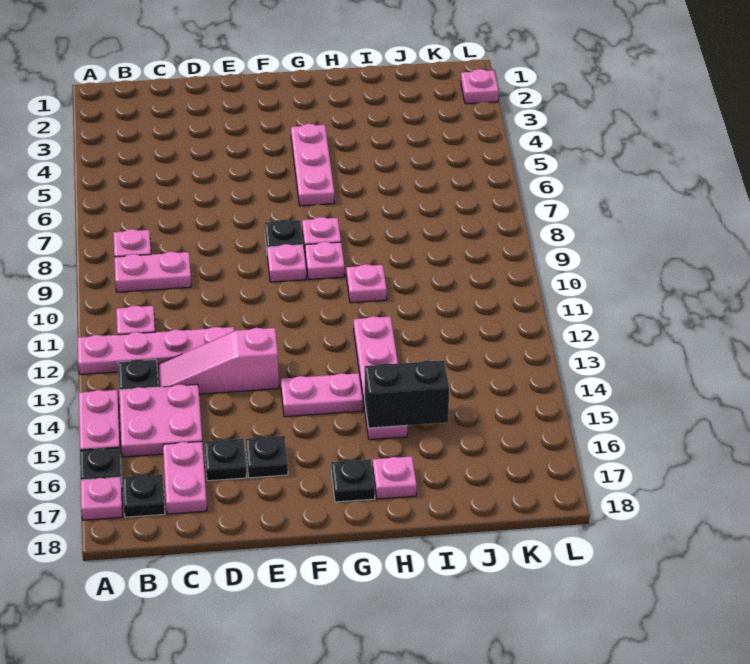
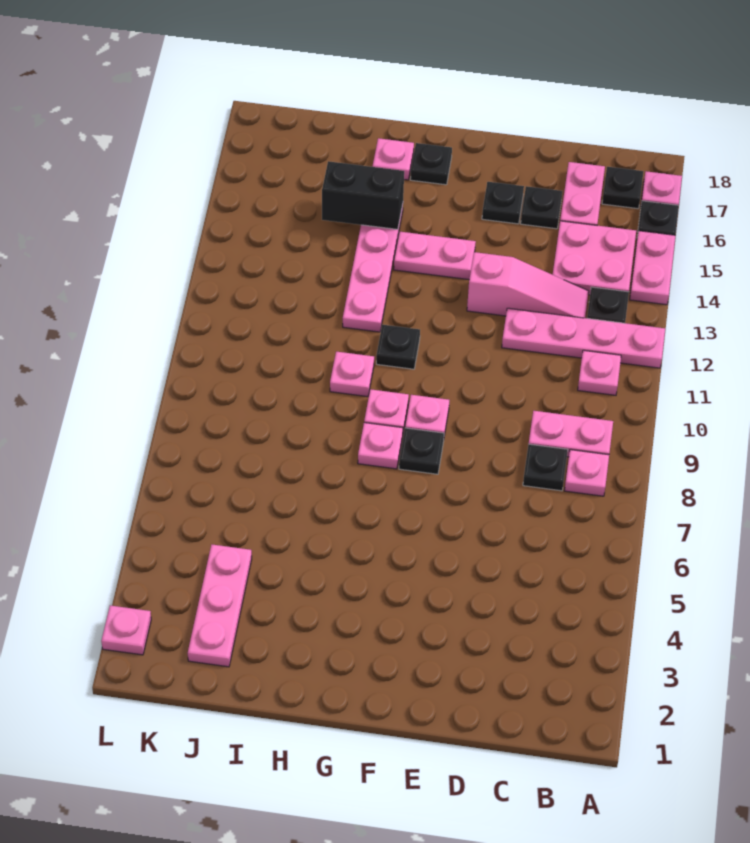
none -> black 1x1 plate [523,444,568,491]
pink 1x3 plate [291,124,335,206] -> pink 1x3 plate moved to [188,545,252,667]
none -> black 1x1 plate [376,325,420,369]

